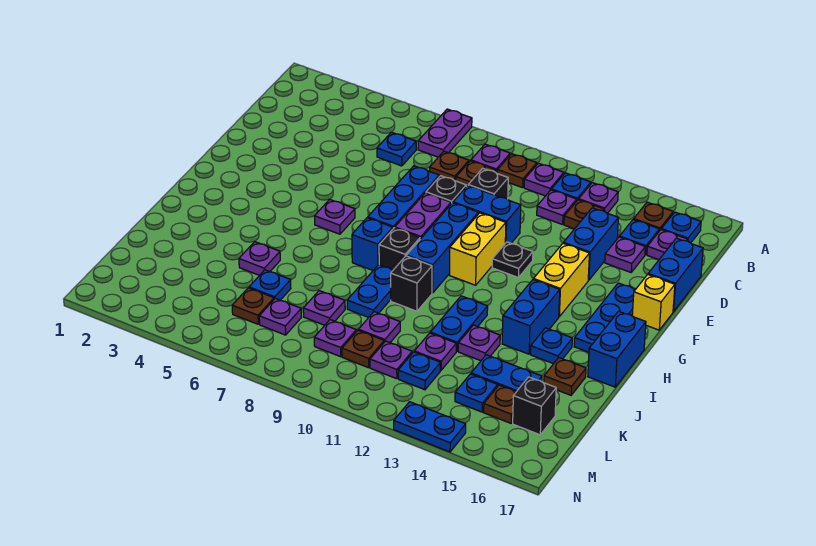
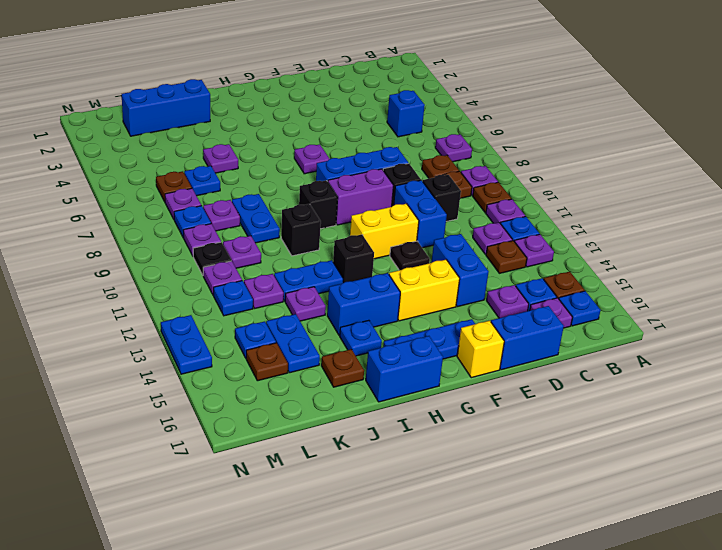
purple 1x2 plate [418,109,472,157] -> purple 1x1 plate [435,134,472,162]
blue 1x1 plate [377,132,416,166] -> blue 1x1 plate moved to [174,206,211,238]
blue 1x2 brick [563,208,618,280] -> blue 1x2 brick turned to [431,234,489,307]
blue 1x3 brick [407,203,478,293] -> blue 1x3 brick moved to [122,79,210,136]
blue 1x1 brick [352,218,393,270] -> blue 1x1 brick moved to [387,90,425,137]
blue 1x2 plate [347,265,393,317] -> blue 1x2 plate turned to [232,194,280,243]
brown 1x1 plate [342,330,384,368] -> black 1x1 plate [193,242,231,275]
black 1x1 brick [513,377,556,435] -> black 1x1 brick moved to [333,235,374,283]

